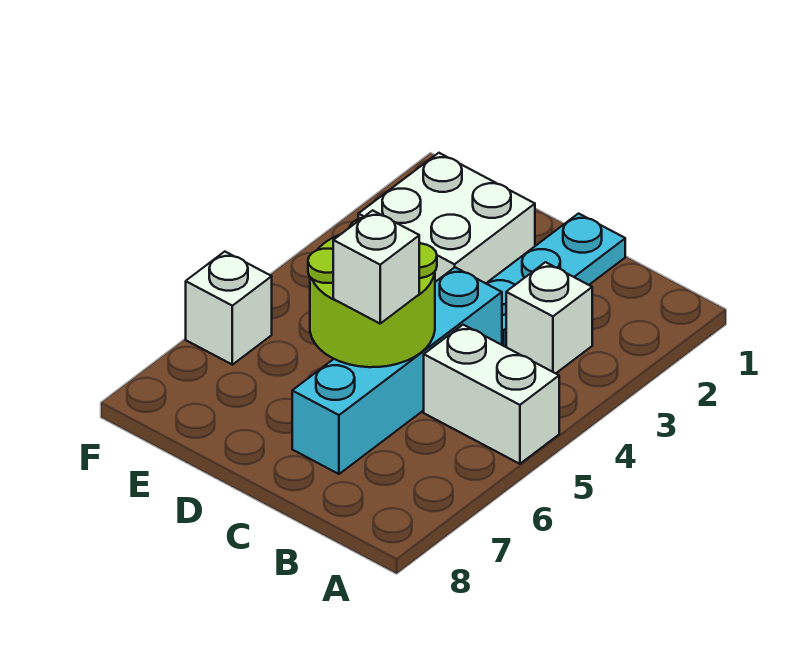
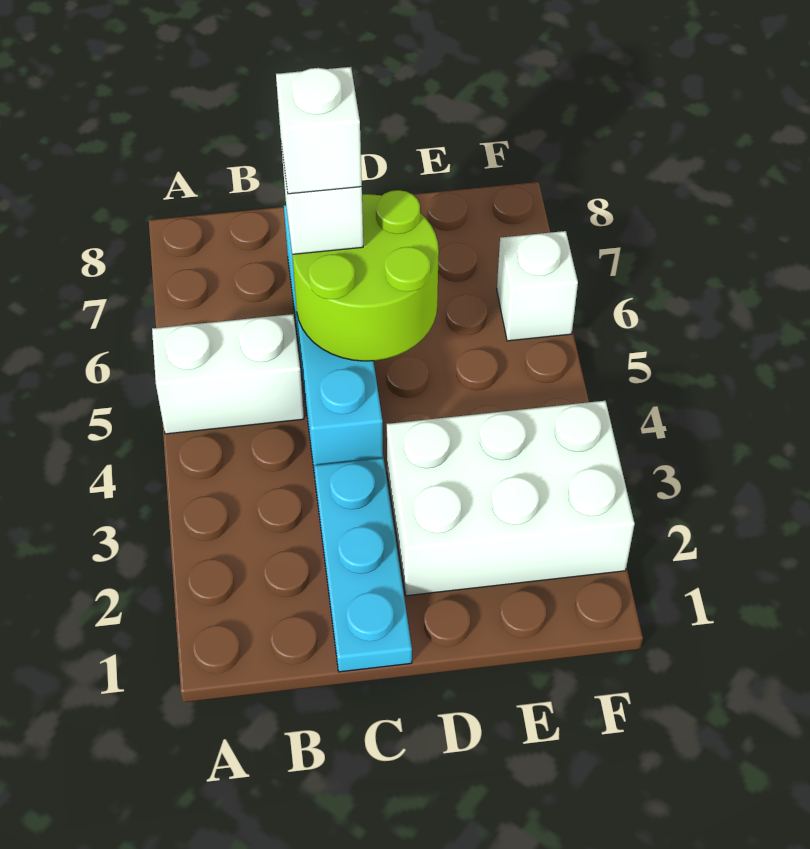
white 1x1 brick [506,262,592,373] -> white 1x1 brick moved to [276,67,362,194]
white 2x2 brick [358,153,535,283] -> white 2x3 brick [387,401,634,596]

